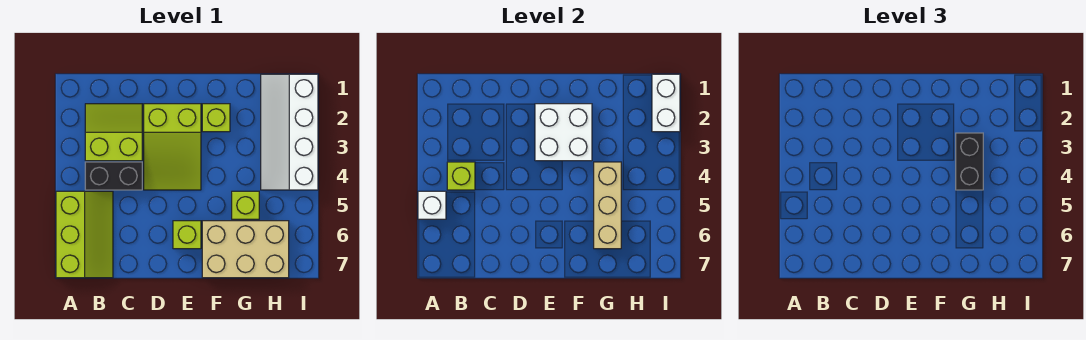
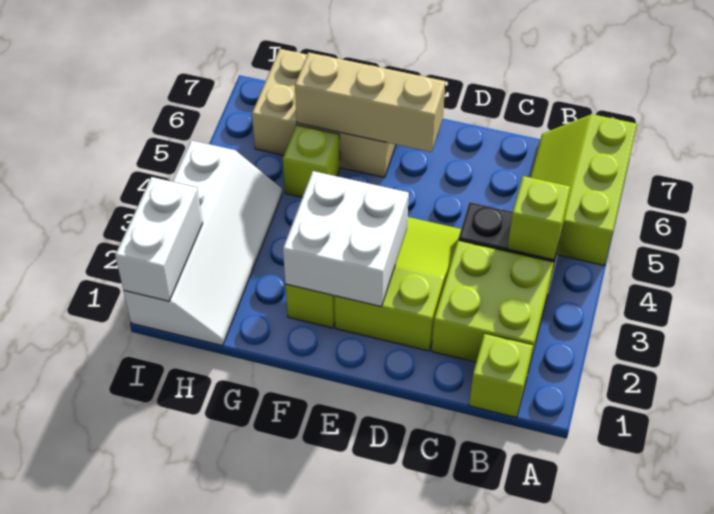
white 1x1 brick [418,191,446,219] -> none
lime 2x2 slope [85,104,142,161] -> lime 2x2 brick [432,240,554,371]
lime 1x1 brick [173,221,201,249] -> lime 1x1 brick moved to [469,334,533,418]
black 1x2 brick [956,133,983,190] -> none
tan 1x3 brick [594,162,621,249] -> tan 1x3 brick turned to [295,53,445,152]

